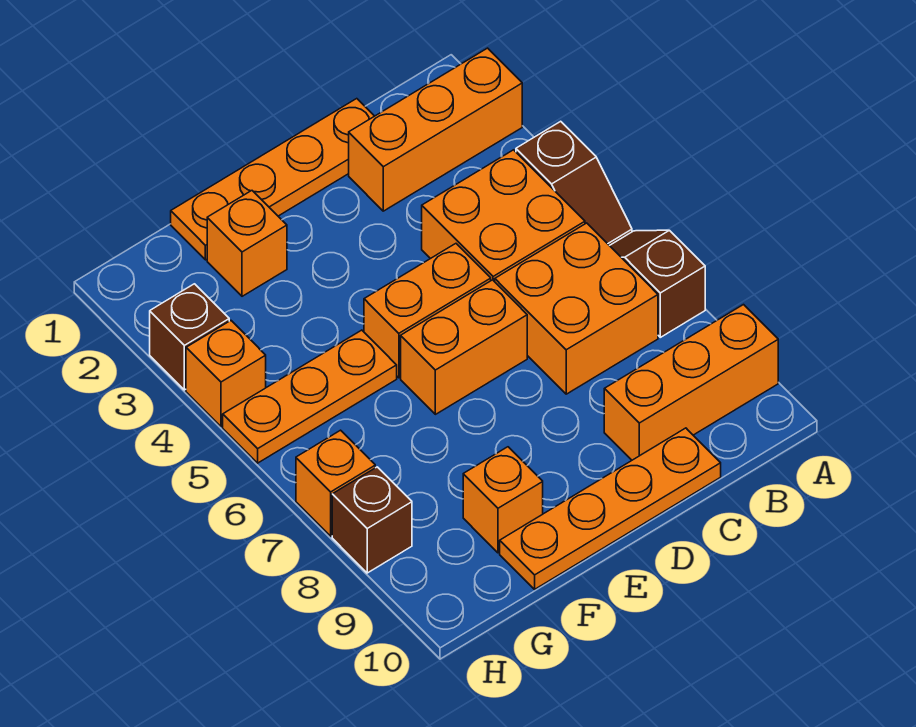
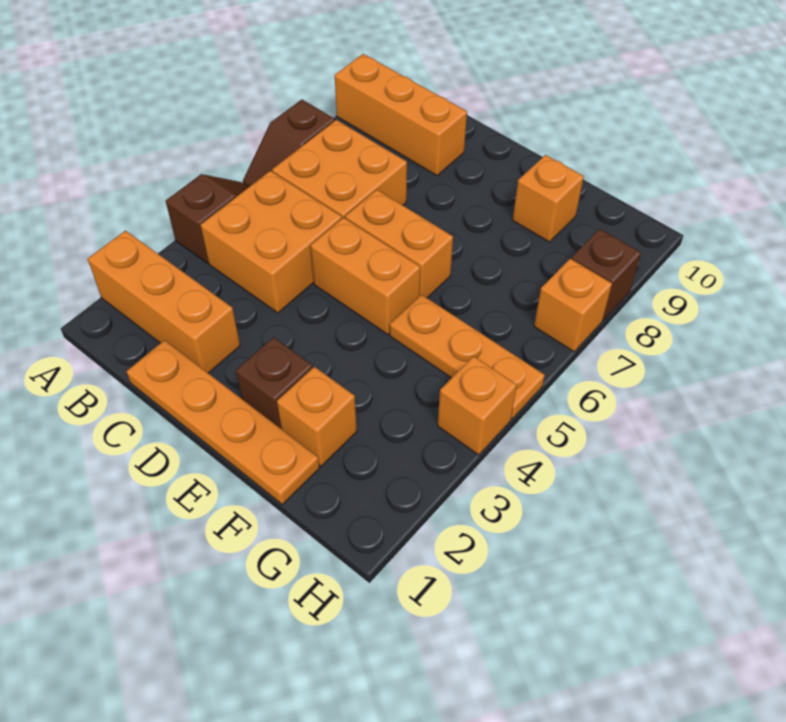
orange 1x4 plate [500,428,721,589] -> none
brown 1x1 brick [150,284,229,390] -> brown 1x1 brick moved to [236,337,313,428]

